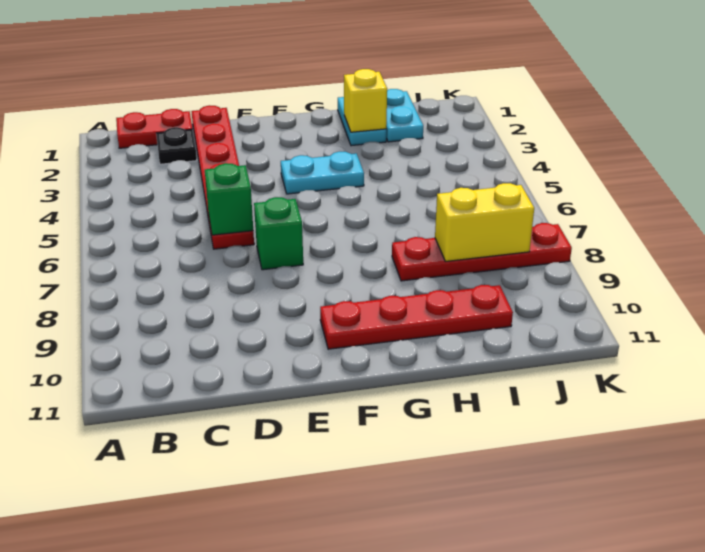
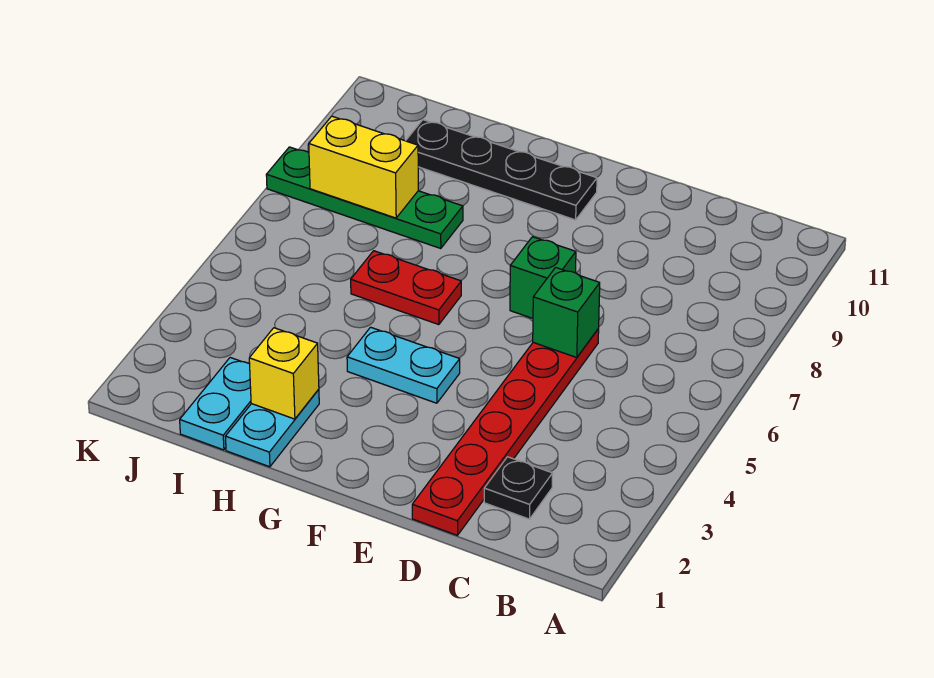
red 1x2 plate [116,109,192,148] -> red 1x2 plate moved to [351,251,461,325]
red 1x4 plate [320,285,513,349] -> black 1x4 plate [406,120,597,220]
red 1x4 plate [392,223,572,281] -> green 1x4 plate [266,147,463,249]

